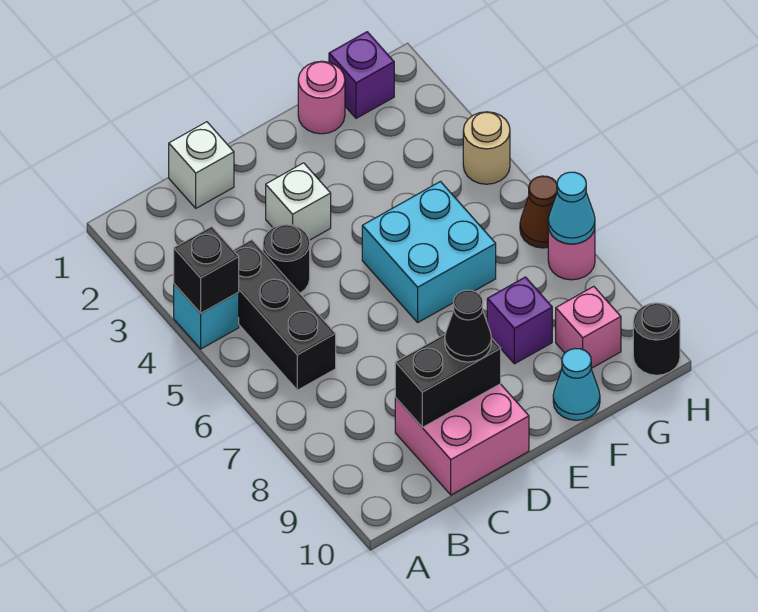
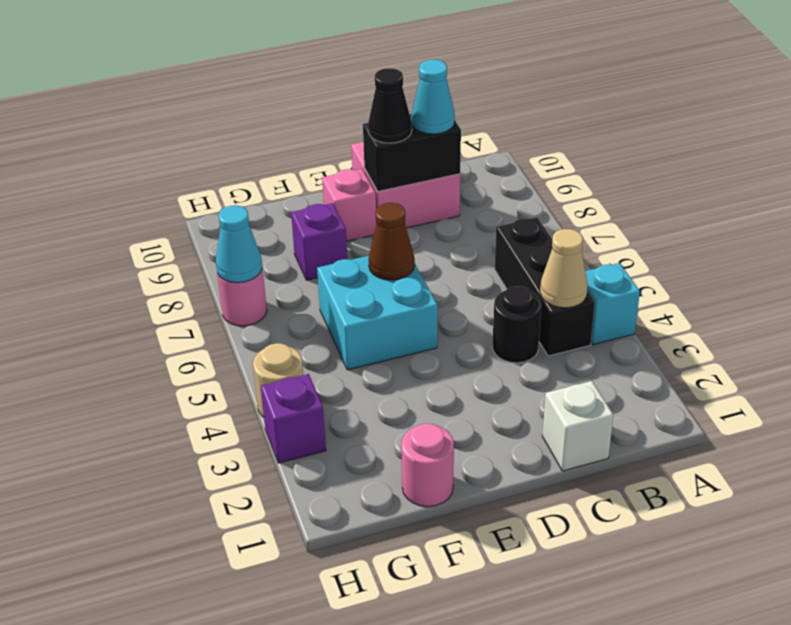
black 1x1 brick [174,227,239,313] -> none
none -> tan 1x1 cone [540,229,588,308]
white 1x1 brick [266,163,331,240] -> none
cyan 1x1 cone [553,348,600,420] -> cyan 1x1 cone moved to [411,60,455,134]
purple 1x1 brick [329,32,394,118] -> purple 1x1 brick moved to [261,374,326,463]
pink 1x1 brick [556,286,621,368] -> pink 1x1 brick moved to [322,169,376,241]
brown 1x1 cone [520,176,557,248] -> brown 1x1 cone moved to [368,203,415,280]
black 1x1 round brick [633,303,680,375] -> none

